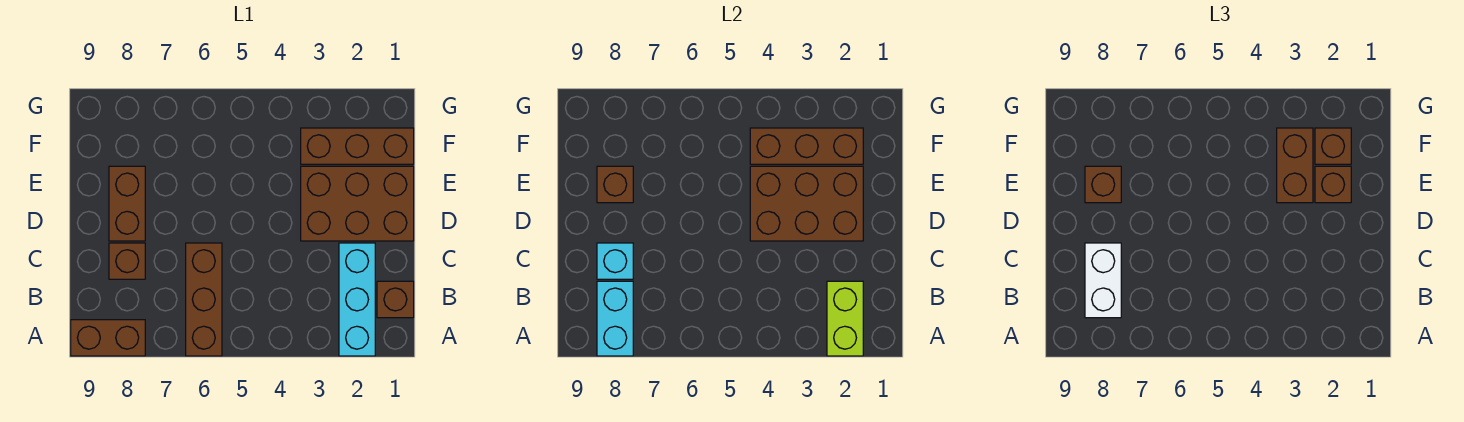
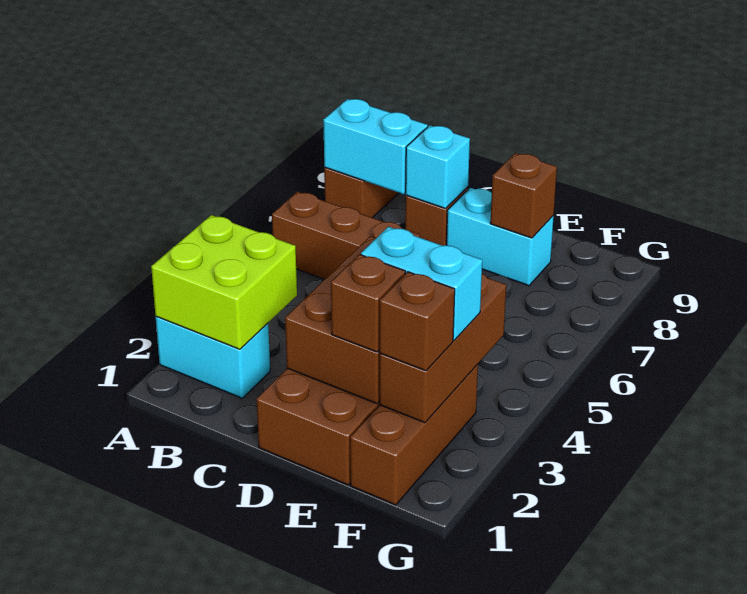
cyan 1x3 brick [339,243,375,356] -> cyan 1x2 brick [156,317,270,398]
lime 1x2 brick [827,281,863,356] -> lime 2x2 brick [151,215,297,349]
brown 1x1 brick [377,281,414,318] -> none
white 1x2 brick [1085,243,1121,318] -> none
brown 1x2 brick [109,166,145,241] -> cyan 1x2 brick [447,188,554,286]
brown 1x2 brick [1277,128,1313,203] -> cyan 1x2 brick [361,227,482,340]
brown 1x1 brick [1085,166,1121,203] -> none

